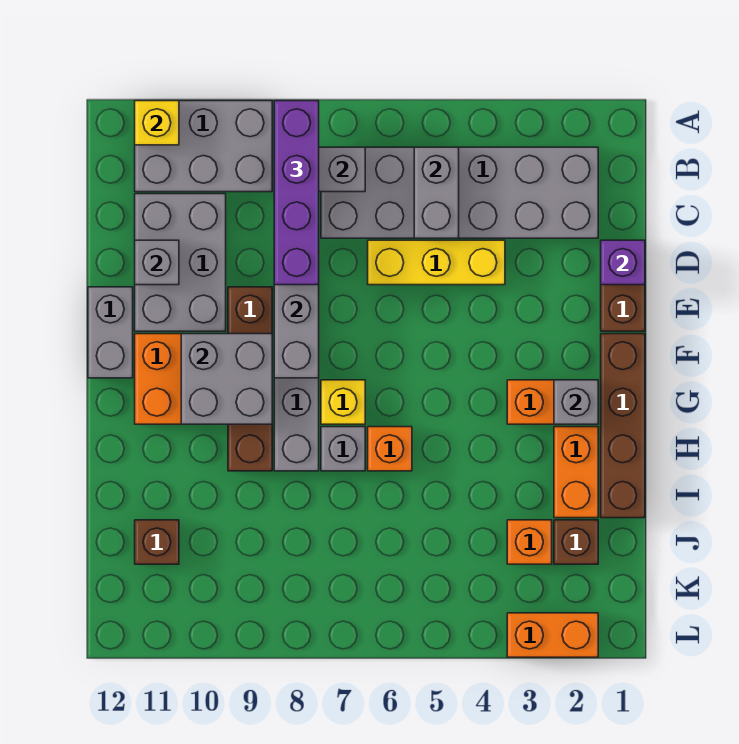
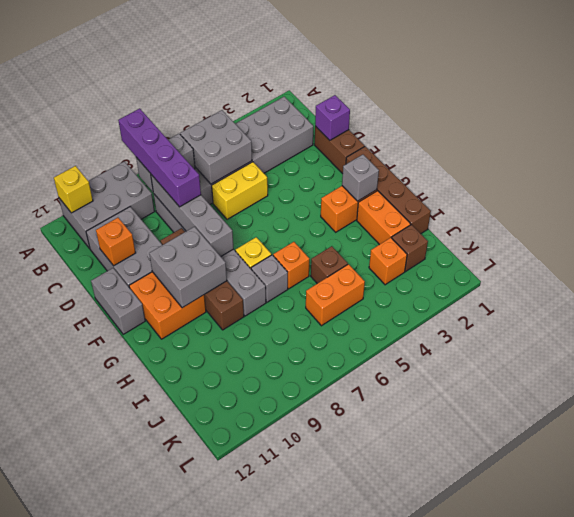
grey 1x2 brick [414,147,459,238] -> grey 2x2 brick [180,110,252,184]
yellow 1x3 brick [368,240,505,285] -> yellow 1x2 brick [212,162,268,219]
grey 1x1 brick [135,240,179,285] -> orange 1x1 brick [96,218,136,266]
brown 1x1 brick [135,520,179,564] -> brown 1x1 brick moved to [311,246,348,283]
orange 1x2 brick [507,613,598,657] -> orange 1x2 brick moved to [306,264,365,326]

